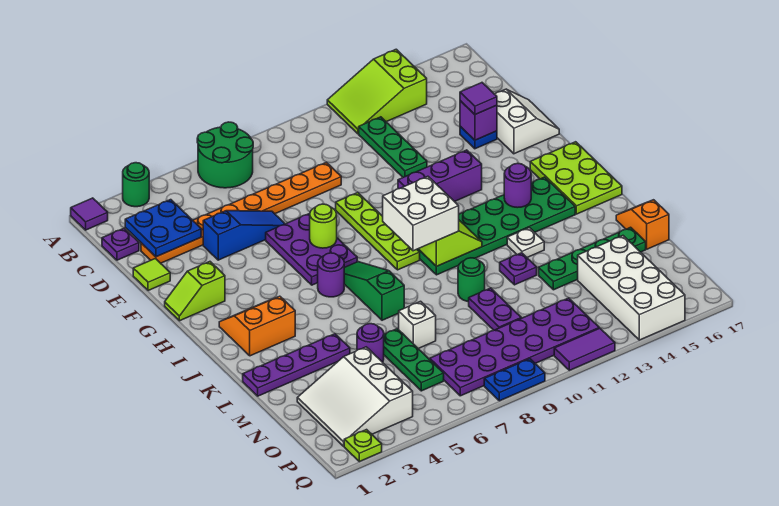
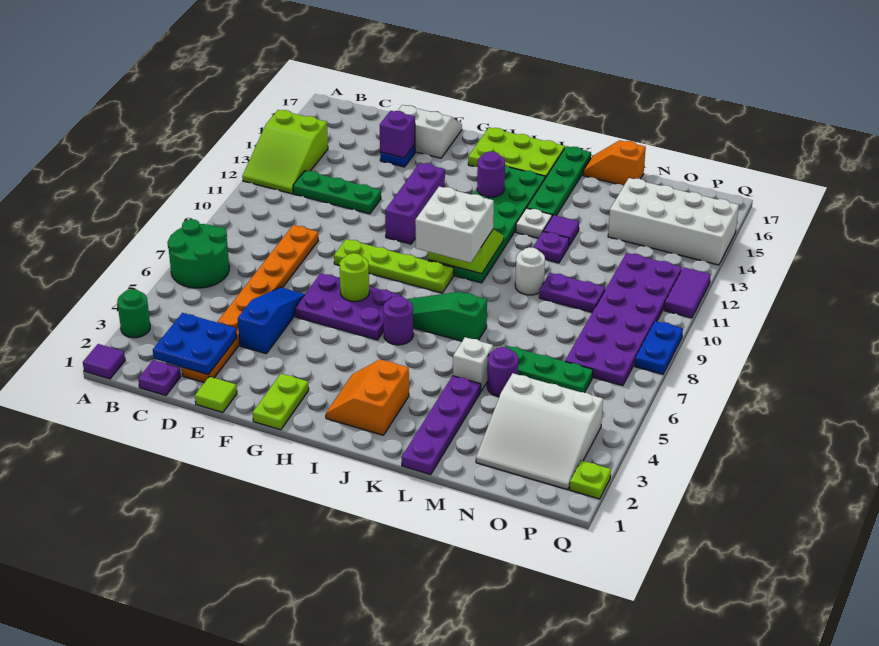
purple 1x1 tile [460,83,497,115] -> purple 1x1 tile moved to [543,215,579,246]
lime 1x2 slope [165,262,225,321] -> lime 1x2 plate [253,374,309,430]
green 1x1 round brick [458,258,485,302] -> white 1x1 round brick [515,247,545,295]
white 1x1 brick [399,301,436,349] -> white 1x1 brick moved to [453,337,493,391]
green 1x4 plate [539,227,646,290] -> green 1x4 plate moved to [527,146,591,216]

